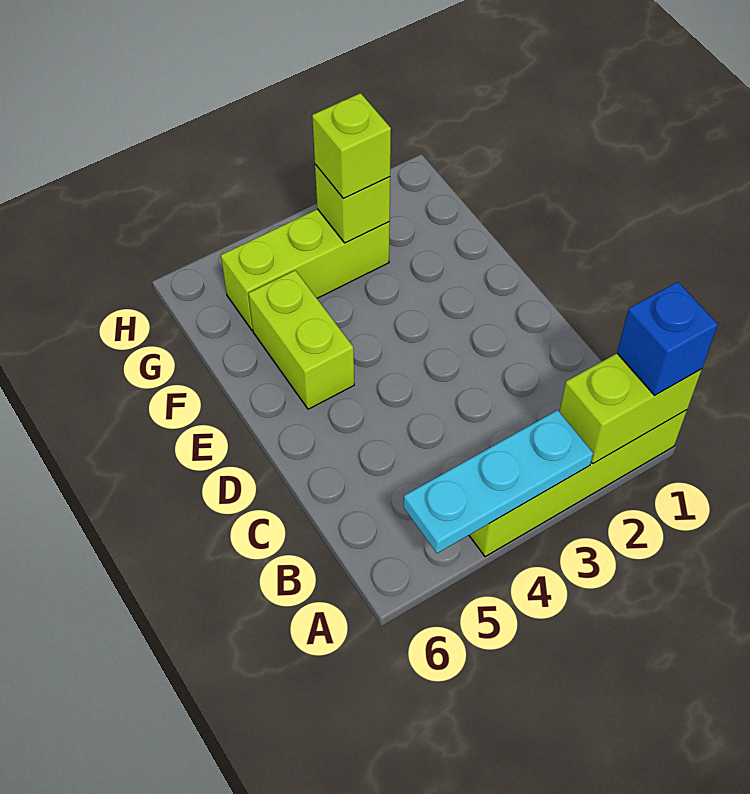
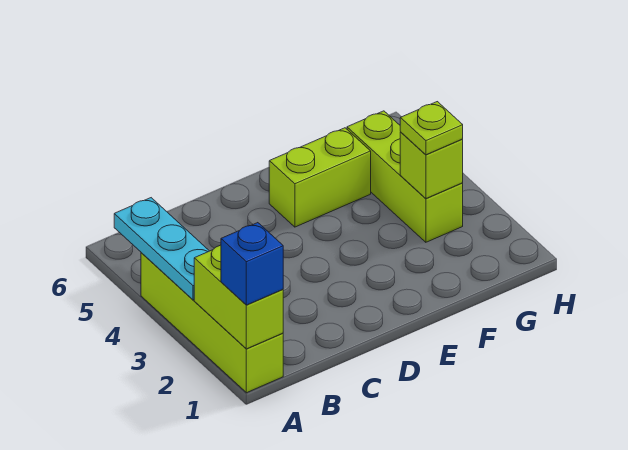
lime 1x1 brick [312,93,391,198] -> lime 1x1 plate [400,102,463,155]

